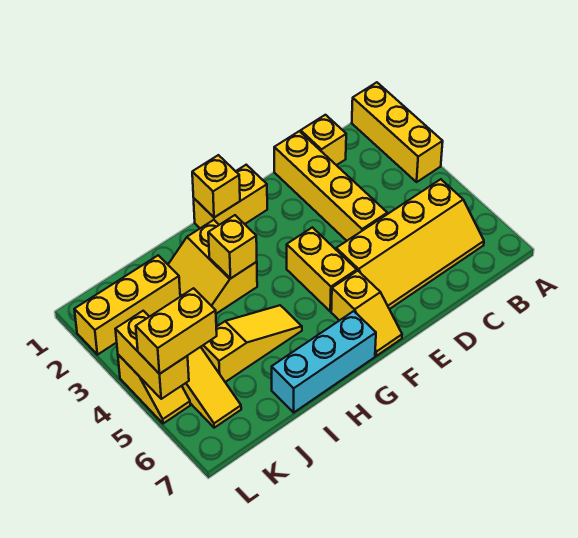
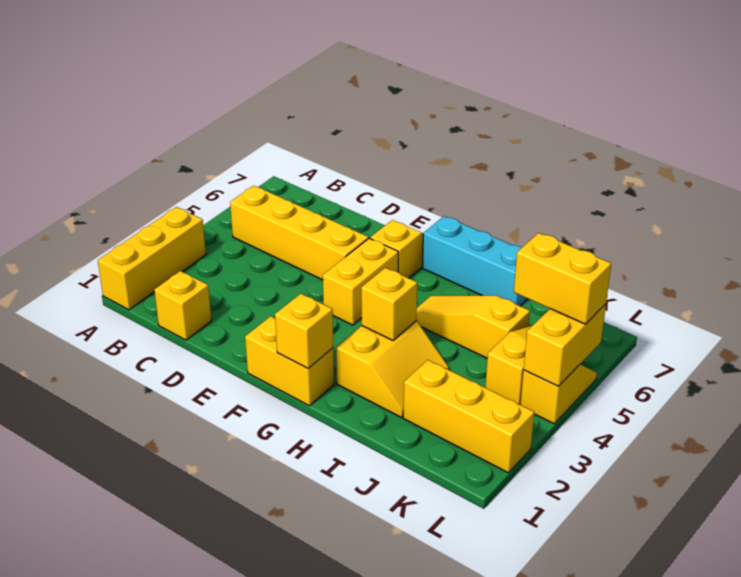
yellow 1x4 brick [274,131,387,241] -> none

